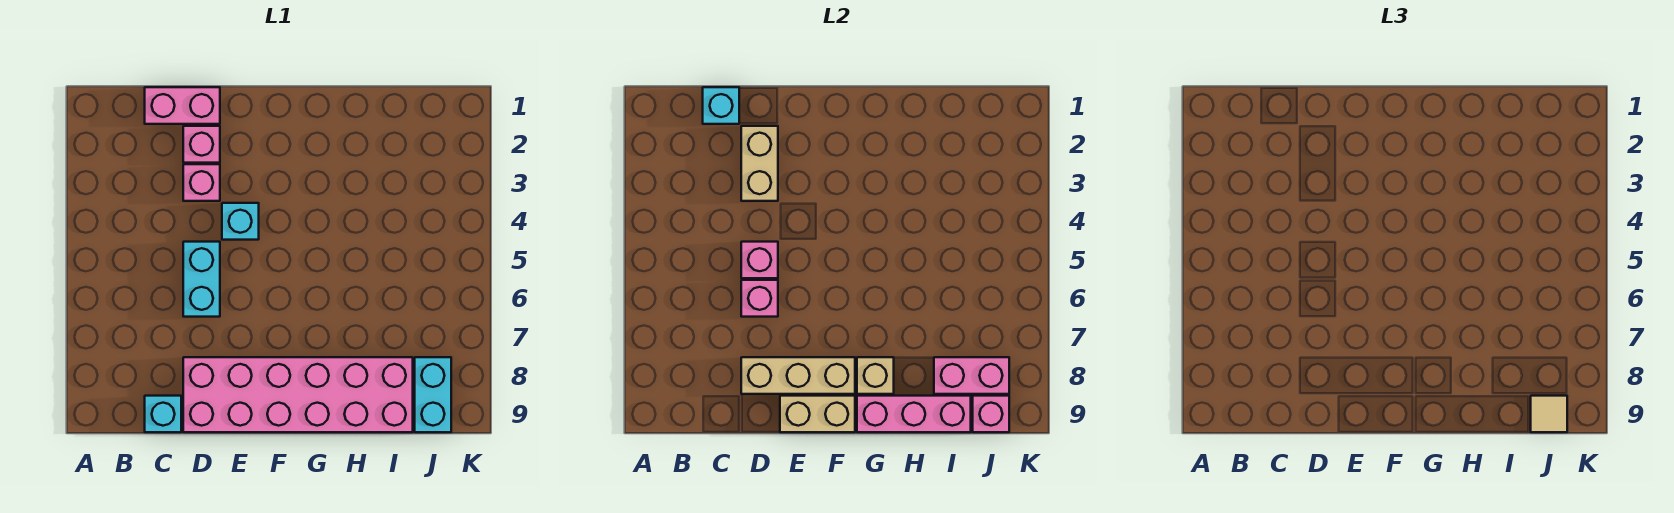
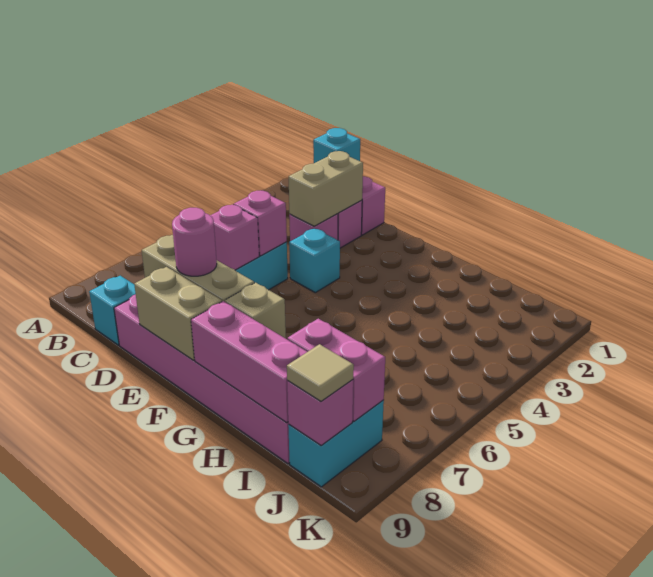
none -> pink 1x1 round brick [172,208,217,276]

